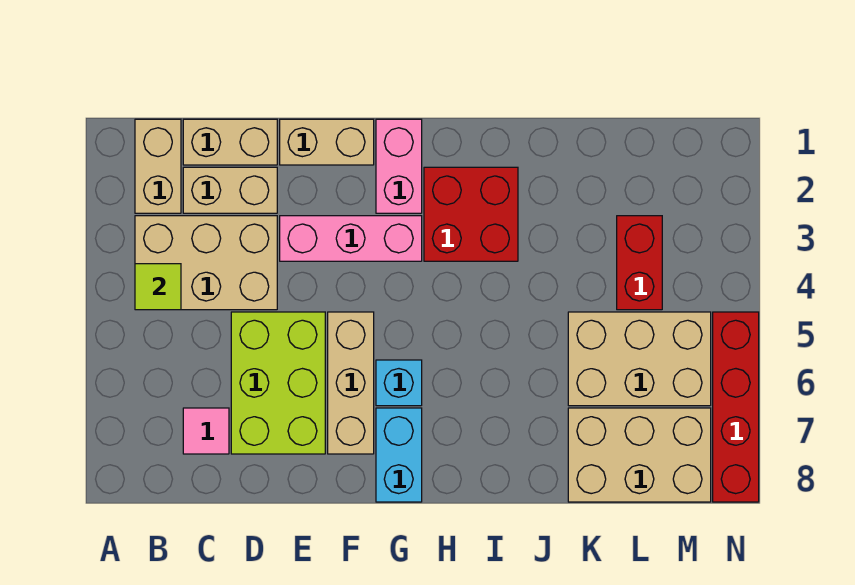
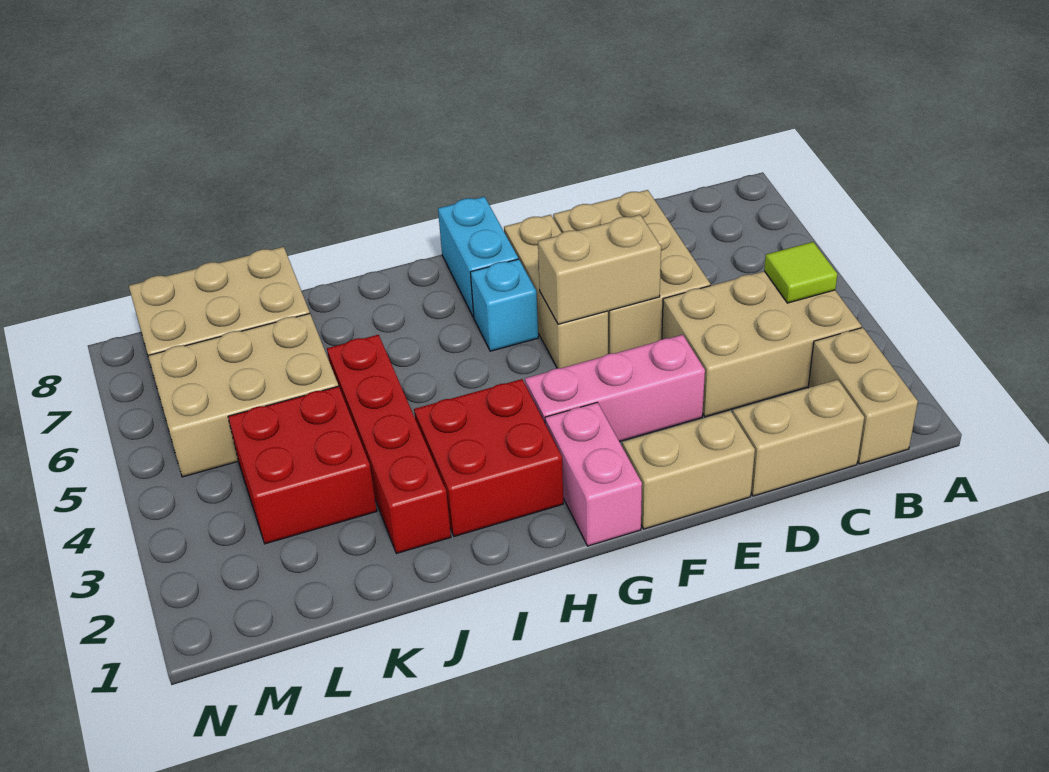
tan 1x2 brick [183,167,277,213] -> tan 1x2 brick moved to [538,215,661,324]
pink 1x1 tile [183,408,229,454] -> none
lime 2x3 brick [231,312,325,454] -> tan 2x3 brick [553,190,711,354]
red 1x2 brick [617,216,662,310] -> red 2x2 brick [228,386,377,544]
red 1x4 brick [713,312,759,502] -> red 1x4 brick moved to [327,335,451,554]

